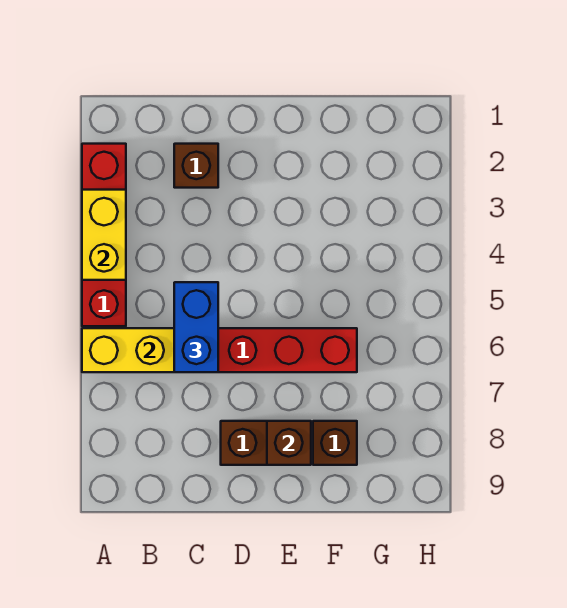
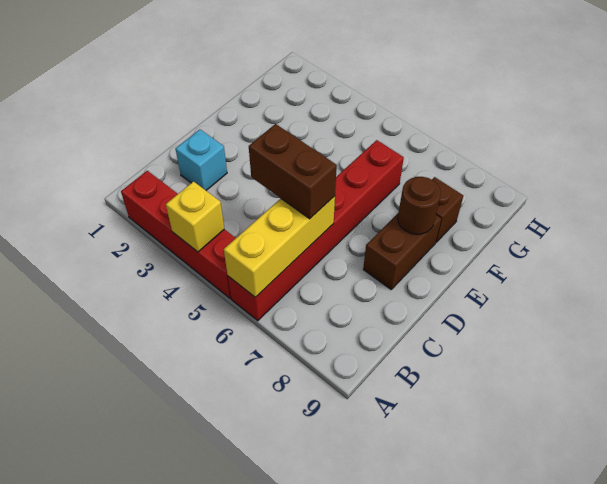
yellow 1x2 brick [82,190,126,280] -> yellow 1x1 brick [166,182,224,252]
brown 1x1 brick [174,144,218,188] -> cyan 1x1 brick [176,130,227,190]
blue 1x2 brick [174,282,218,372] -> brown 1x2 brick [249,124,337,219]
brown 1x1 brick [267,421,311,465] -> brown 1x1 round brick [398,177,441,234]

